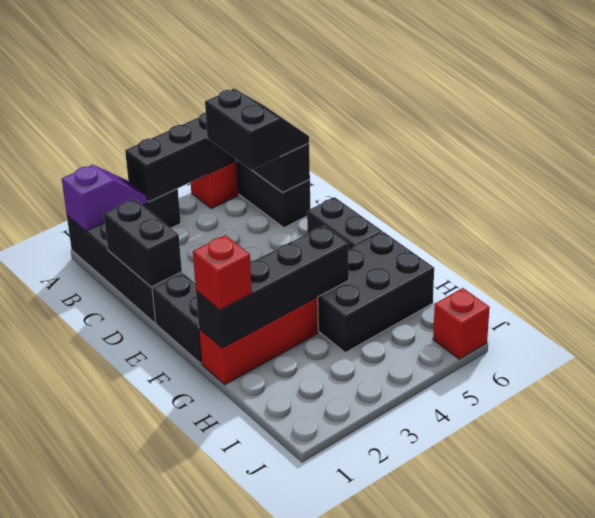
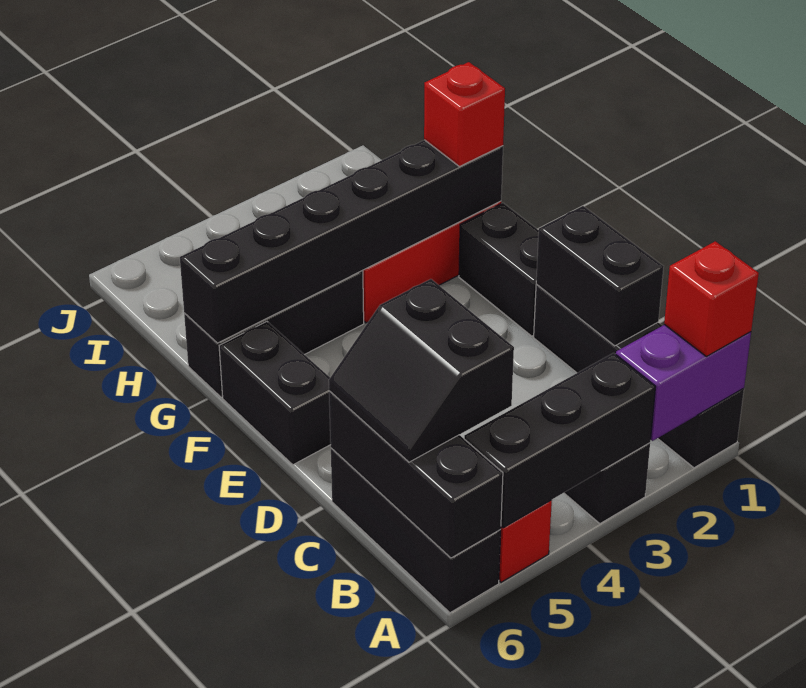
purple 1x2 slope [62,165,147,231] -> purple 1x2 brick [616,325,751,441]
black 1x4 brick [196,226,349,348] -> black 1x6 brick [180,140,503,343]
black 2x3 brick [317,232,434,353] -> black 1x3 brick [184,270,364,397]
red 1x1 brick [433,288,490,359] -> red 1x1 brick moved to [664,241,759,357]

